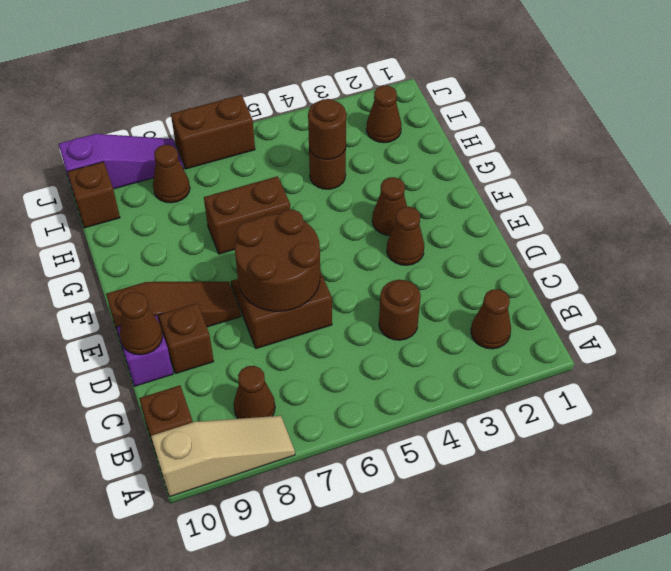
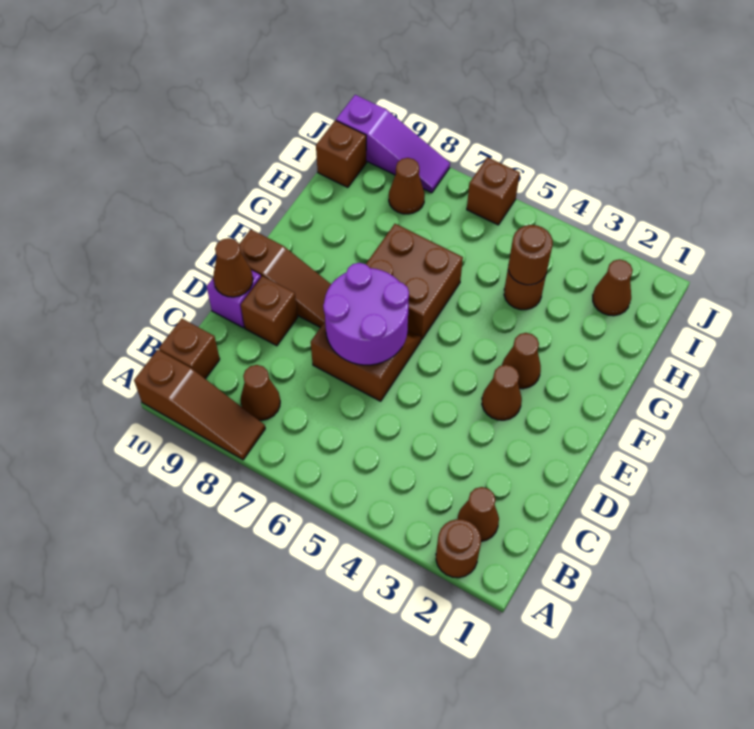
tan 1x3 slope [151,416,295,497] -> brown 1x3 slope [134,350,265,460]
brown 1x1 round brick [379,280,421,340] -> brown 1x1 round brick moved to [436,519,481,578]
brown 2x2 round brick [235,210,320,311] -> purple 2x2 round brick [323,263,409,365]
brown 1x2 brick [204,176,290,254] -> brown 2x2 brick [366,224,463,340]
brown 1x2 brick [171,95,255,169] -> brown 1x1 brick [467,157,520,225]

